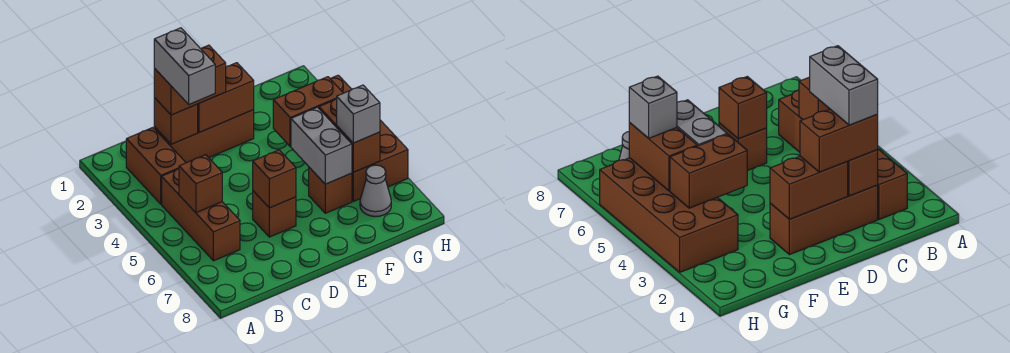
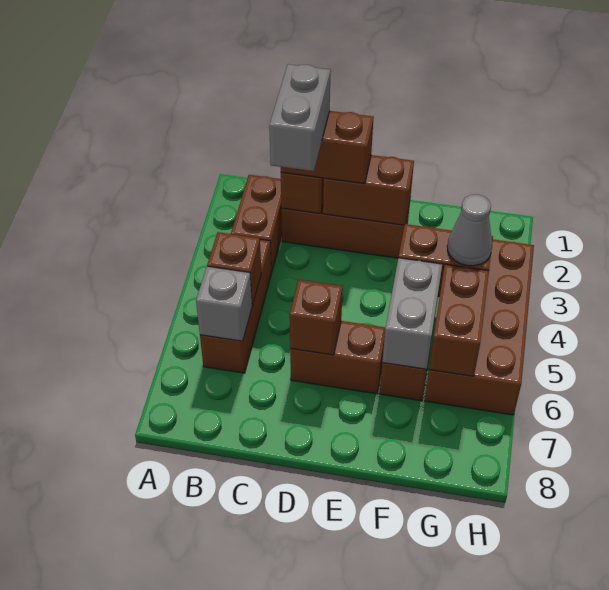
brown 1x1 brick [253,191,296,237] -> brown 1x2 brick [290,321,385,394]
grey 1x1 brick [337,85,380,143] -> grey 1x1 brick moved to [196,266,252,341]
grey 1x1 cone [360,165,391,216] -> grey 1x1 cone moved to [447,194,492,266]

